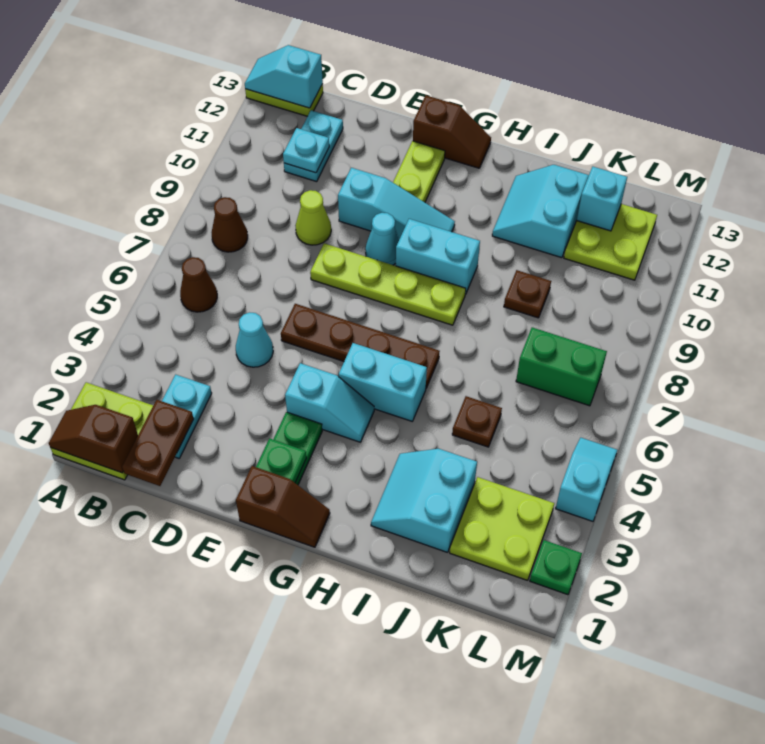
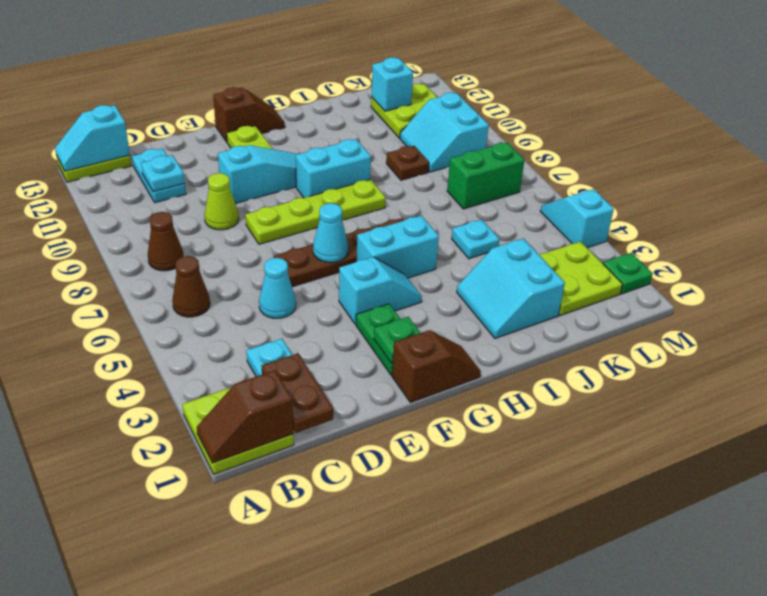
cyan 1x1 cone [365,213,399,265] -> cyan 1x1 cone moved to [313,203,348,262]
cyan 2x2 slope [492,165,589,258] -> cyan 2x2 slope moved to [400,93,489,172]
brown 1x1 plate [452,396,502,447] -> cyan 1x1 plate [452,219,499,259]

